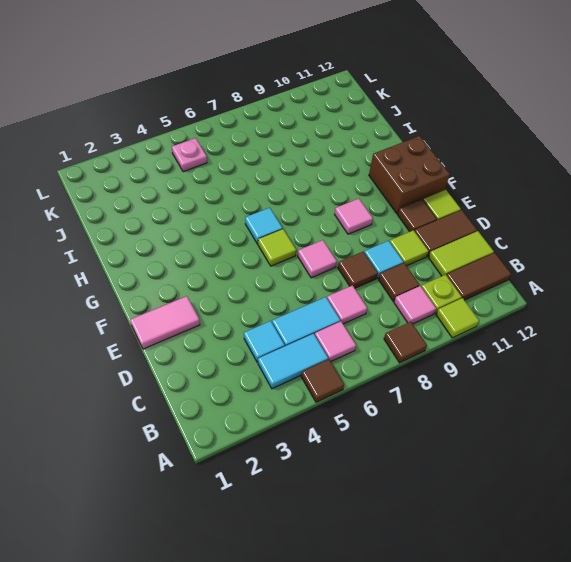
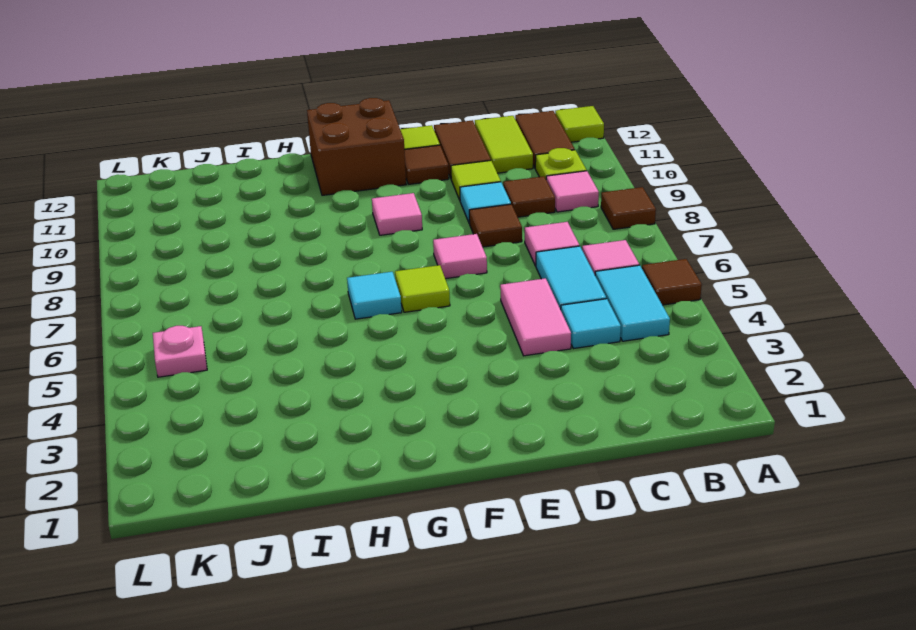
lime 1x1 tile [436,298,479,338] -> lime 1x1 tile moved to [555,106,604,142]
pink 1x2 tile [130,296,200,349] -> pink 1x2 tile moved to [500,278,571,356]

